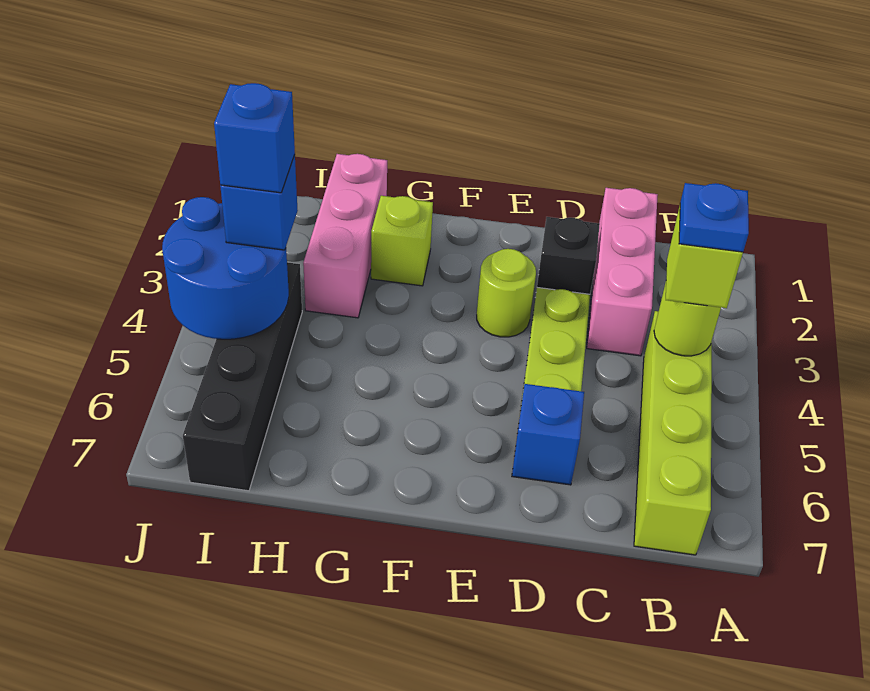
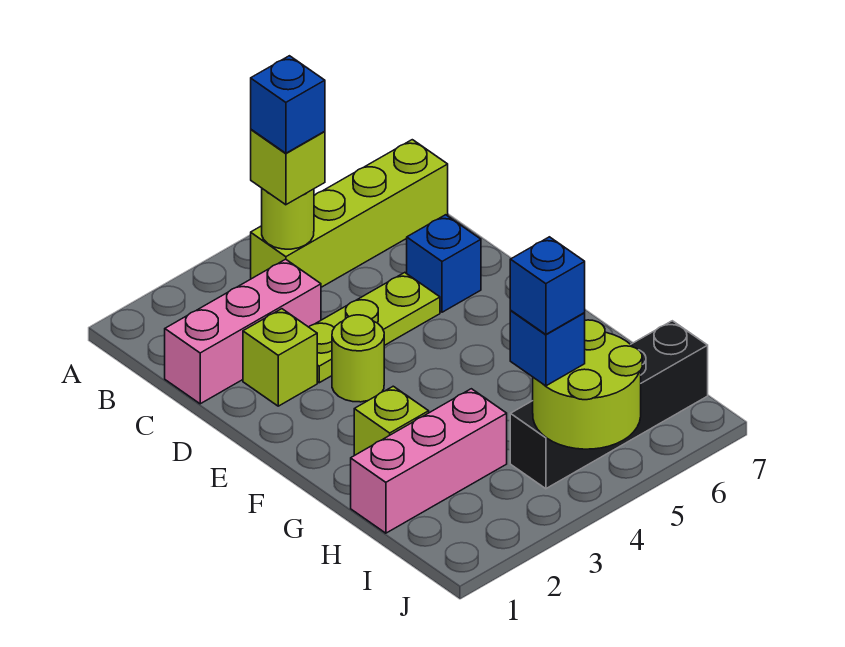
blue 1x1 plate [679,183,749,252] -> blue 1x1 brick [251,56,325,153]
black 1x1 brick [537,217,600,294] -> lime 1x1 brick [243,309,317,406]
blue 2x2 round brick [162,197,289,339] -> lime 2x2 round brick [533,320,642,449]

